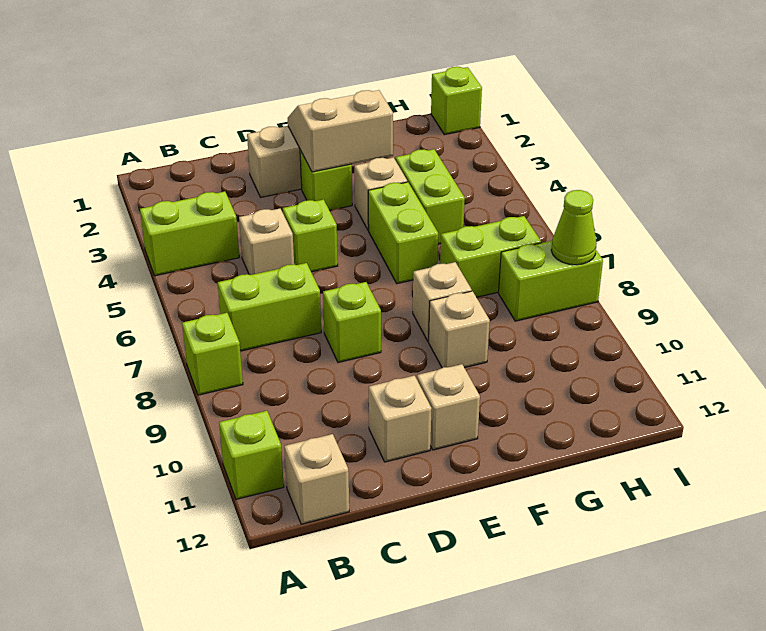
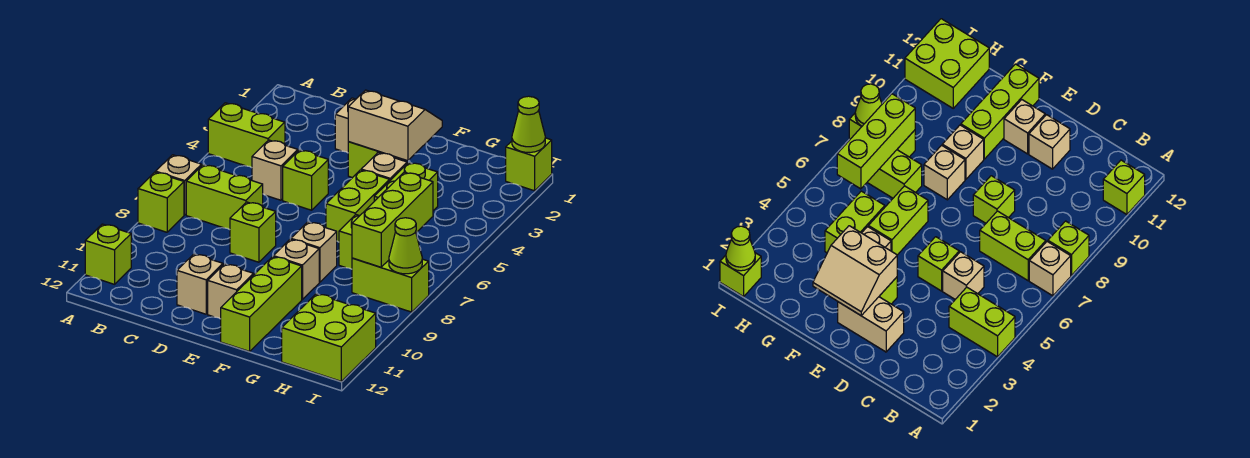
tan 1x1 brick [284,434,349,524] -> tan 1x1 brick moved to [156,155,202,215]
none -> lime 1x3 brick [221,257,302,351]
none -> lime 1x3 brick [352,172,433,267]
none -> lime 2x2 brick [282,294,376,381]
none -> lime 1x1 cone [512,96,545,153]

